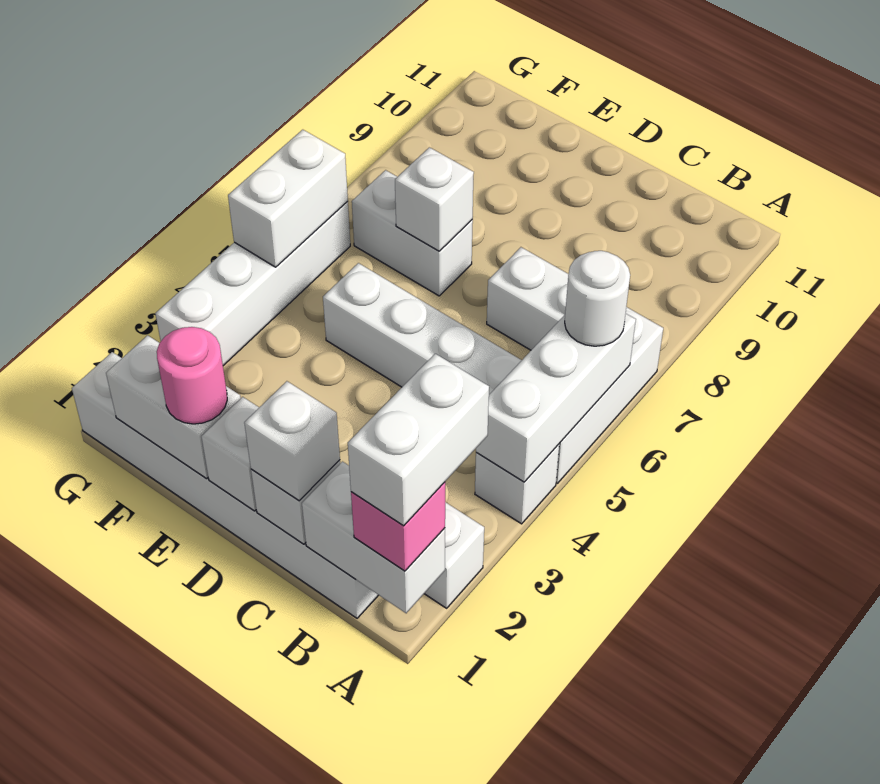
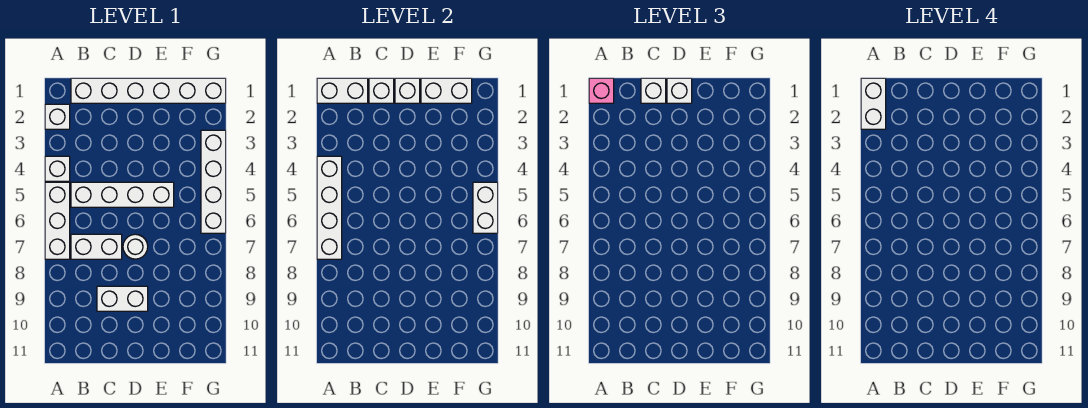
white 1x3 brick [476,314,636,482] -> white 1x4 brick [317,156,342,259]
white 1x1 round brick [565,251,630,346] -> white 1x1 round brick moved to [123,234,148,259]
pink 1x1 round brick [157,327,227,424] -> none
white 1x2 brick [352,170,473,296] -> white 1x2 brick moved to [97,286,148,311]
white 1x1 brick [395,147,474,251] -> white 1x1 brick moved to [667,78,692,103]

